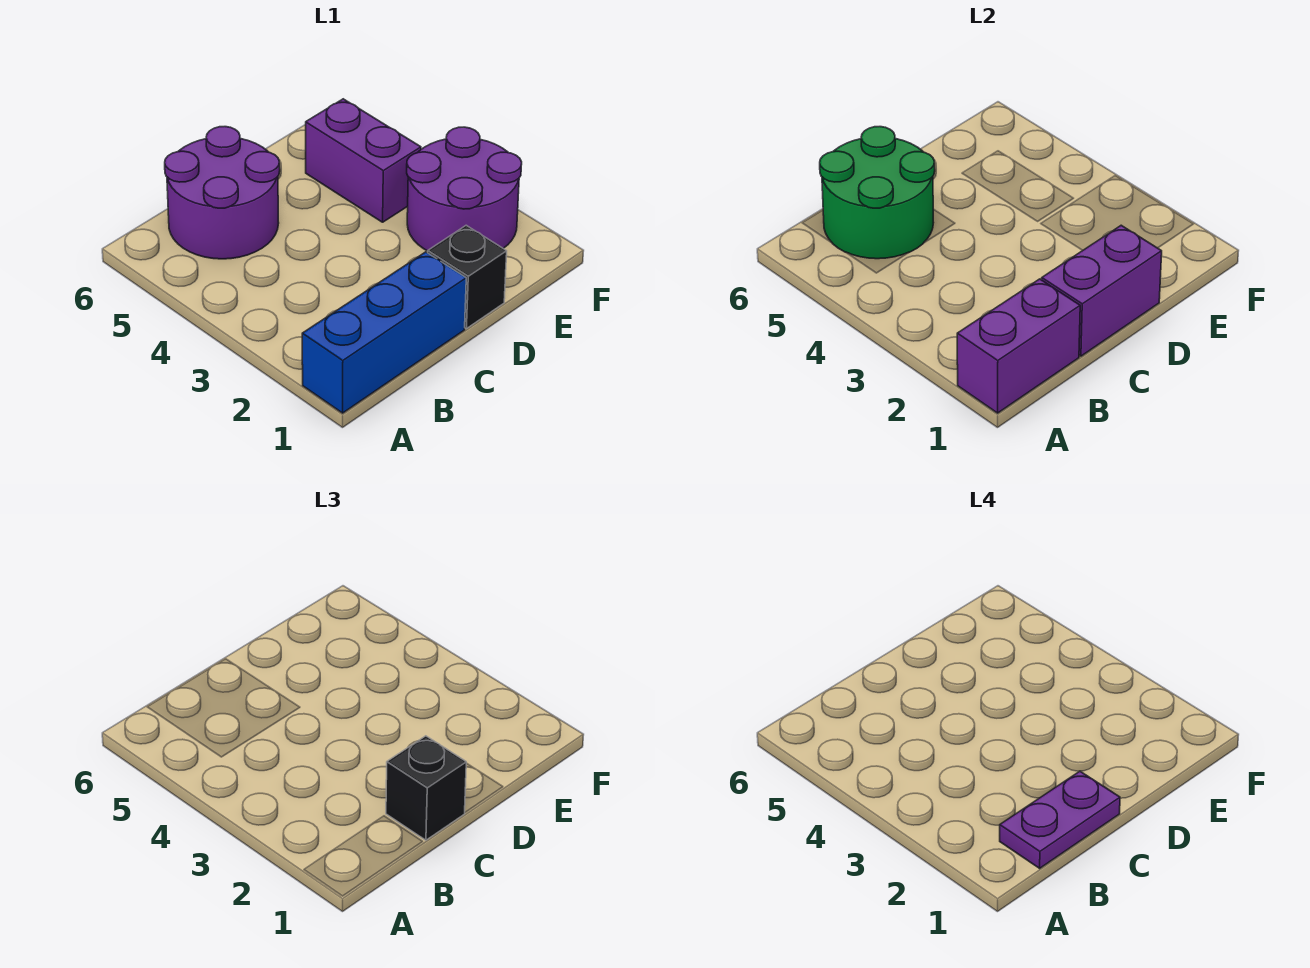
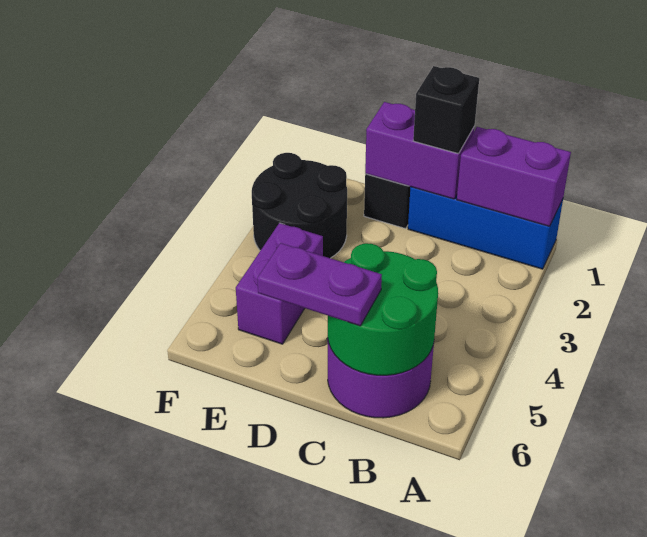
purple 1x2 plate [1000,771,1120,868] -> purple 1x2 plate moved to [257,243,382,326]
purple 2x2 round brick [407,127,522,251] -> black 2x2 round brick [252,153,347,258]

